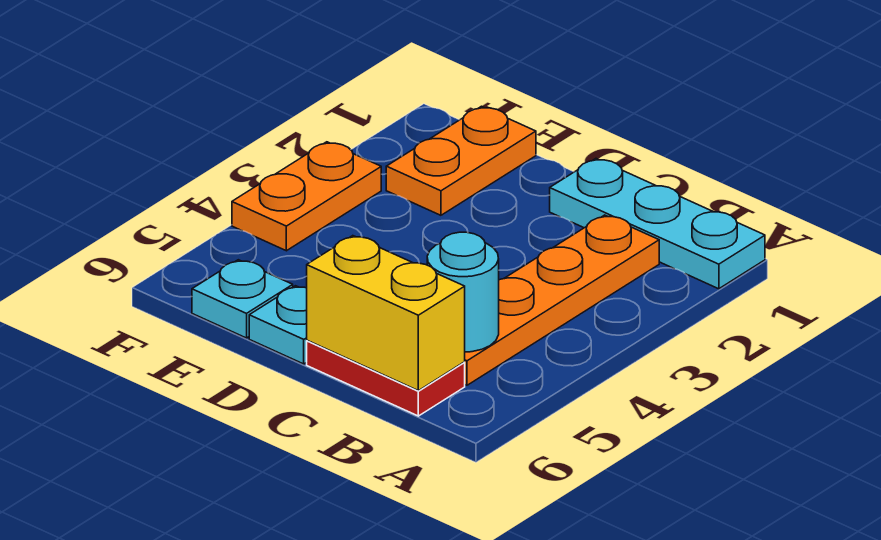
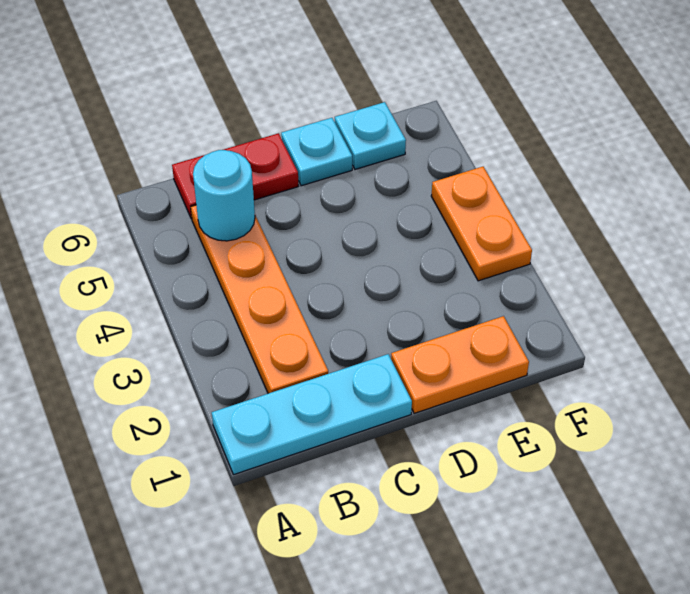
yellow 1x2 brick [307,236,465,391] -> none
orange 1x2 plate [386,106,536,215] -> orange 1x2 plate turned to [391,316,529,413]

